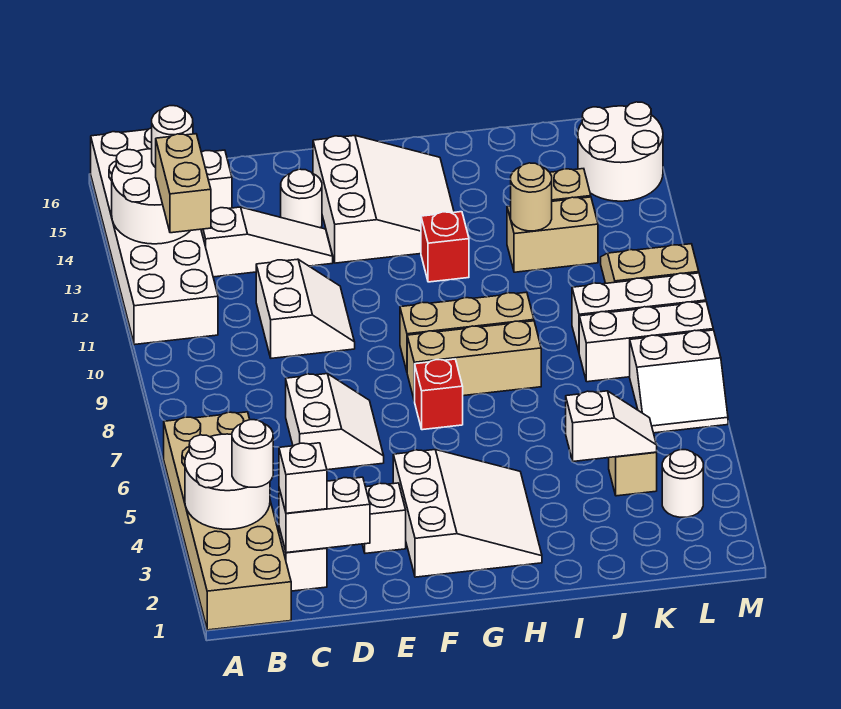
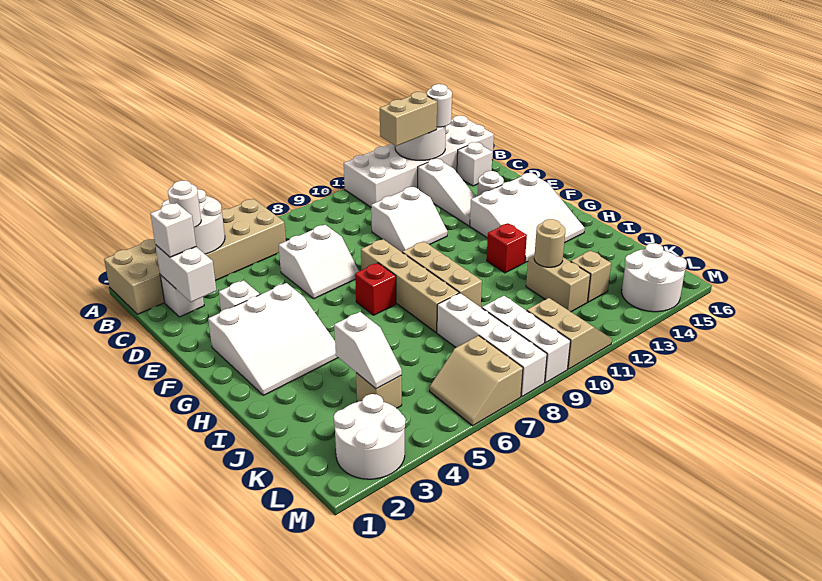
tan 1x3 brick [407,321,541,401] -> tan 1x4 brick [361,239,459,332]
white 1x3 brick [579,302,713,382] -> white 1x4 brick [437,293,547,397]
white 1x1 round brick [662,450,703,517] -> white 2x2 round brick [334,394,406,479]
white 2x2 slope [630,330,728,433] -> tan 2x2 slope [430,336,523,426]

